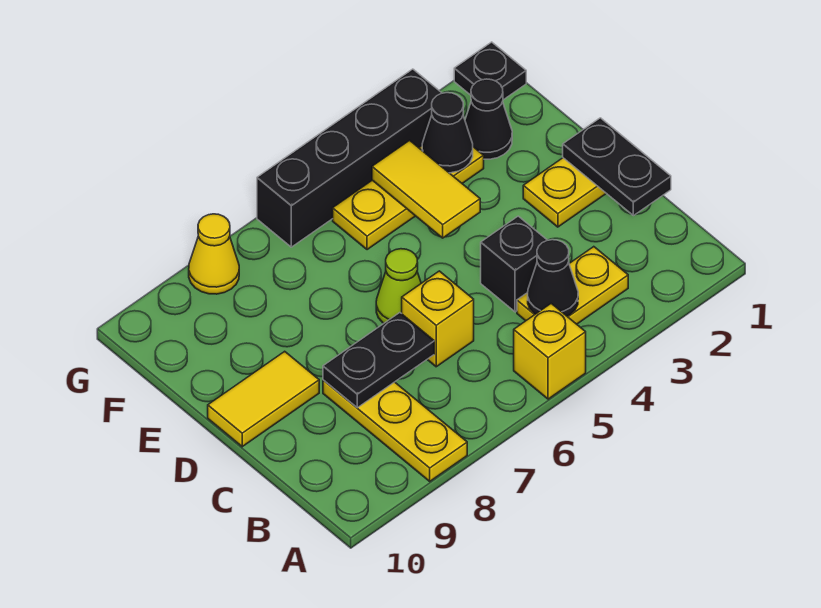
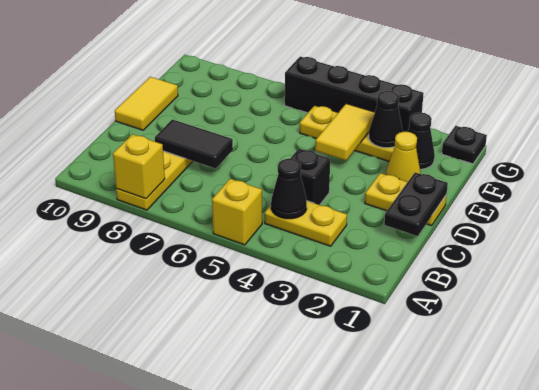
yellow 1x1 brick [402,271,474,367] -> yellow 1x1 brick moved to [113,134,165,199]
black 1x2 plate [323,313,434,408] -> black 1x2 tile [155,119,233,169]
lime 1x1 cone [376,249,421,323] -> none
yellow 1x2 tile [208,351,319,447] -> yellow 1x2 tile turned to [115,77,178,130]
yellow 1x1 cone [189,214,239,294] -> yellow 1x1 cone moved to [386,132,421,182]

